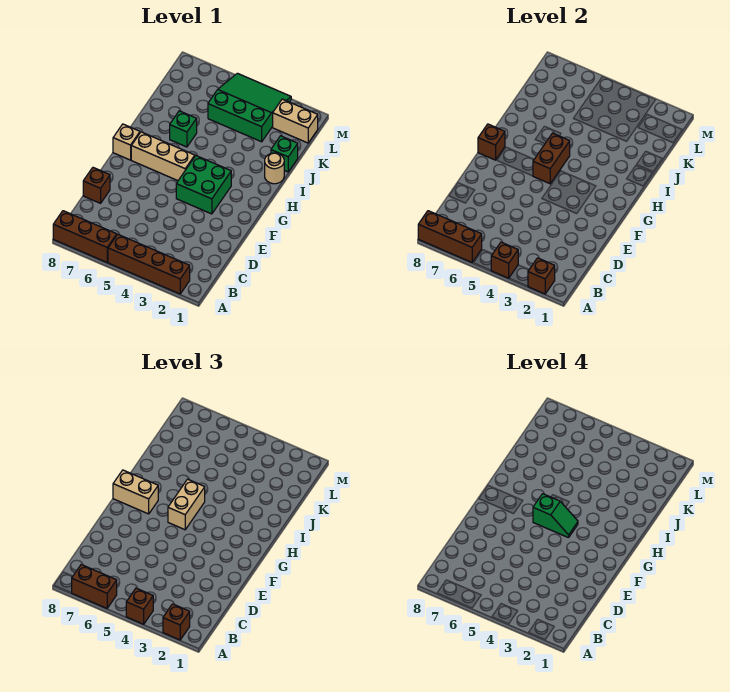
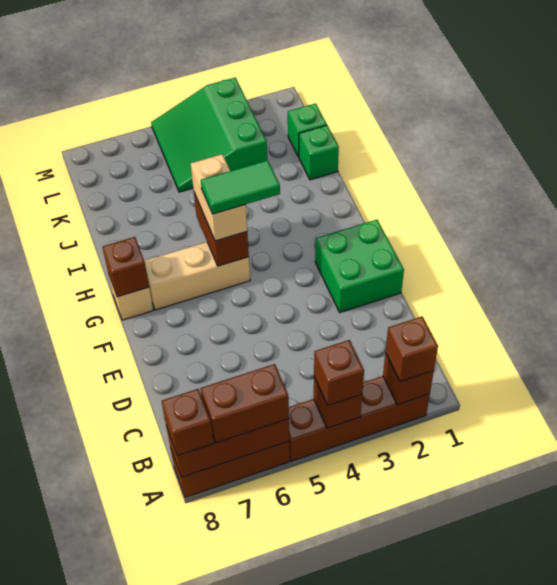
brown 1x1 brick [83,168,110,203] -> brown 1x1 brick moved to [162,389,214,456]
green 2x2 brick [176,156,231,214] -> green 2x2 brick moved to [315,220,404,312]
green 1x2 slope [533,494,578,538] -> green 1x2 tile [201,160,280,214]
tan 1x2 brick [113,470,158,514] -> none
tan 1x1 round brick [265,153,284,184] -> none
green 1x1 brick [170,111,197,147] -> green 1x1 brick moved to [288,103,327,157]
green 3x3 slope [208,73,291,142] -> green 3x3 slope turned to [151,77,267,192]
tan 1x2 brick [273,99,318,143] -> none

